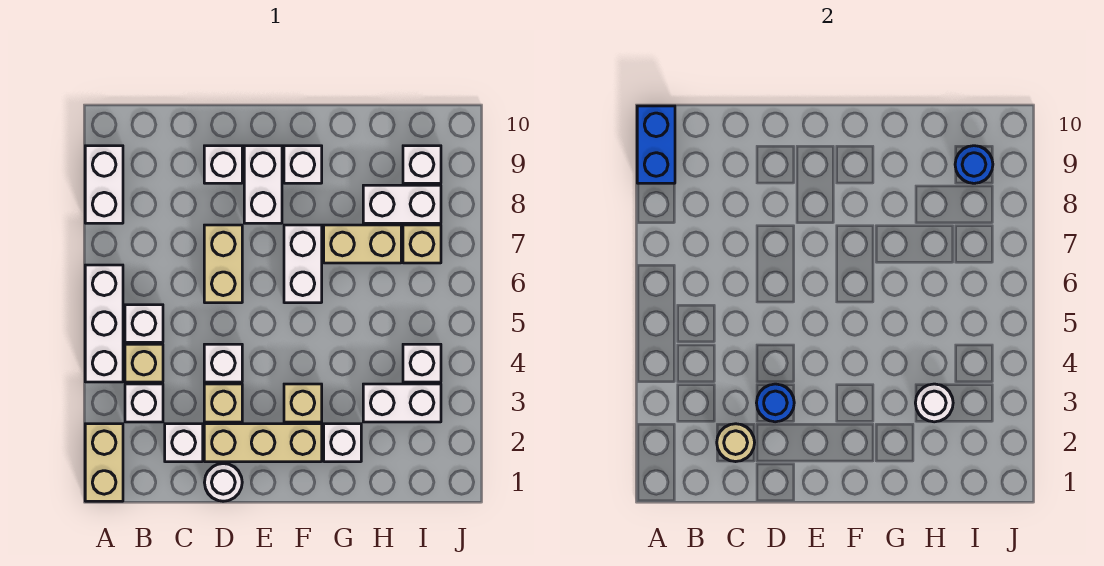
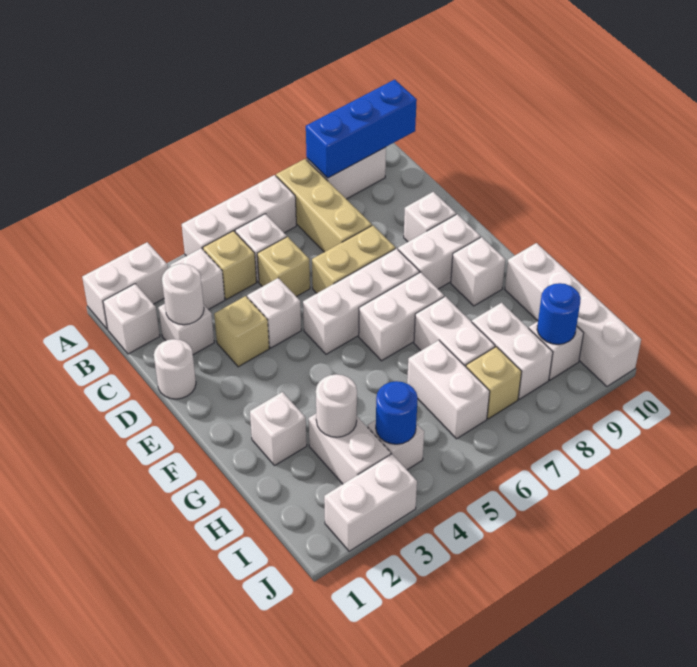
tan 1x2 brick [85,424,123,501] -> white 1x2 brick [82,242,168,329]
blue 1x2 brick [637,106,675,183] -> blue 1x3 brick [306,80,417,178]
none -> white 1x1 brick [103,284,160,354]
tan 1x1 round brick [717,424,755,462] -> white 1x1 round brick [162,264,204,325]
tan 1x3 brick [204,424,322,462] -> tan 1x3 brick moved to [276,159,372,252]
blue 1x1 round brick [757,384,794,422] -> blue 1x1 round brick moved to [376,381,418,444]
none -> white 1x3 brick [303,249,419,354]
tan 1x1 brick [284,384,322,422] -> tan 1x1 brick moved to [257,237,310,297]
tan 1x2 brick [324,225,401,263] -> white 1x2 brick [414,297,495,367]
none -> white 1x4 brick [505,243,641,386]
none -> white 1x2 brick [407,340,490,439]
none -> white 1x2 brick [324,454,417,551]

